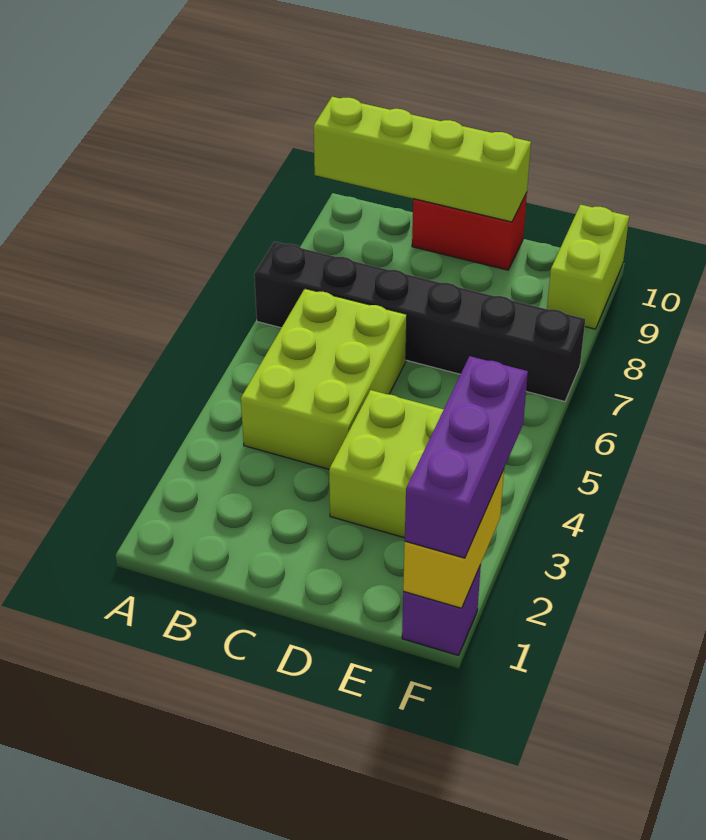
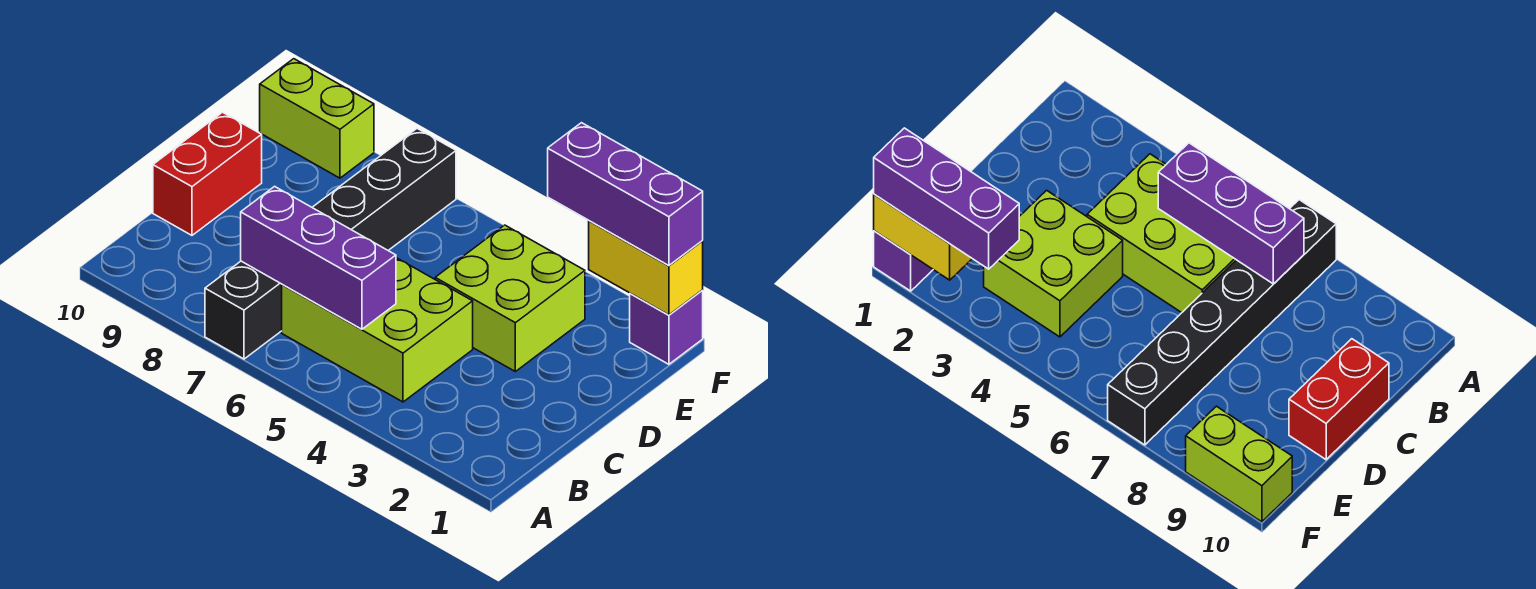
lime 1x4 brick [314,97,531,222] -> none
none -> purple 1x3 brick [241,186,396,329]

